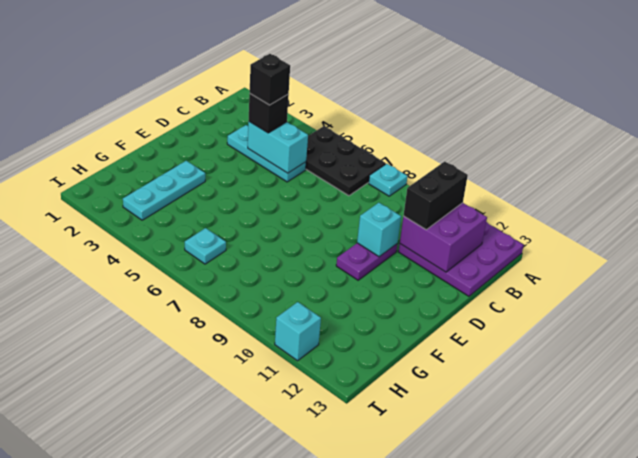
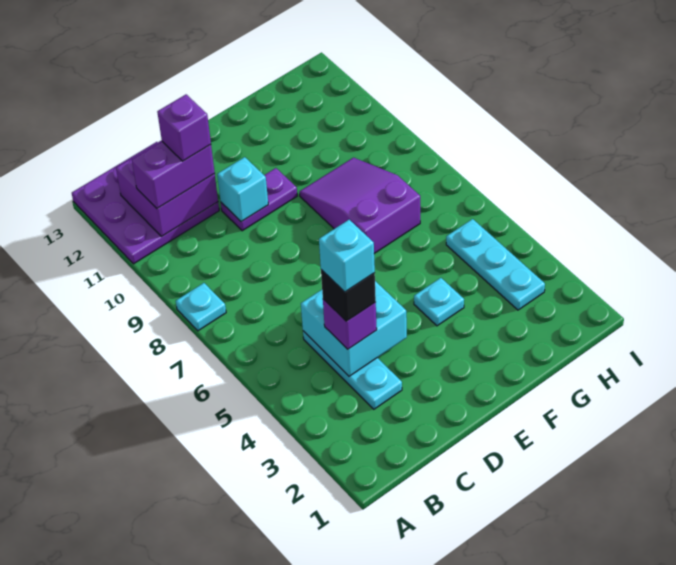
black 2x3 plate [306,126,386,196] -> none
black 1x2 brick [403,161,468,230] -> purple 1x2 brick [132,142,215,208]
cyan 1x2 brick [248,122,308,173] -> cyan 2x2 brick [301,281,407,376]
black 1x1 brick [249,94,289,133] -> purple 1x1 brick [323,299,377,349]
none -> purple 1x1 brick [157,95,211,161]
cyan 1x3 plate [123,161,205,220] -> cyan 1x3 plate turned to [446,219,545,310]
none -> purple 2x3 slope [299,158,420,253]
cyan 1x1 plate [185,228,226,264] -> cyan 1x1 plate moved to [414,278,464,326]
cyan 1x1 brick [275,302,321,361] -> cyan 1x1 brick moved to [319,220,375,292]

